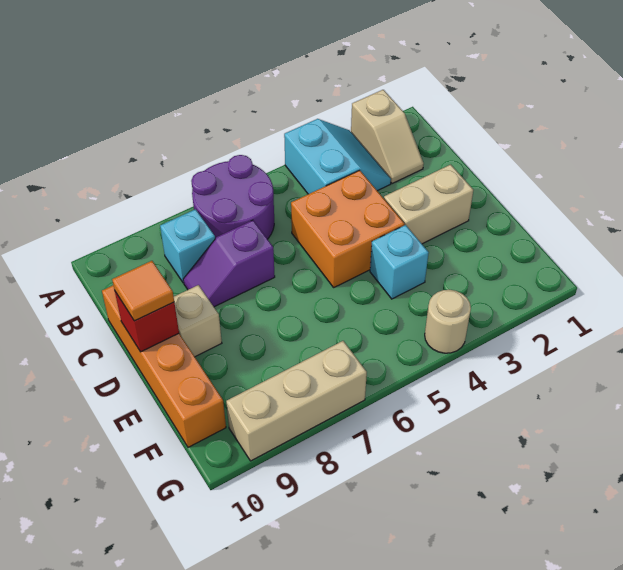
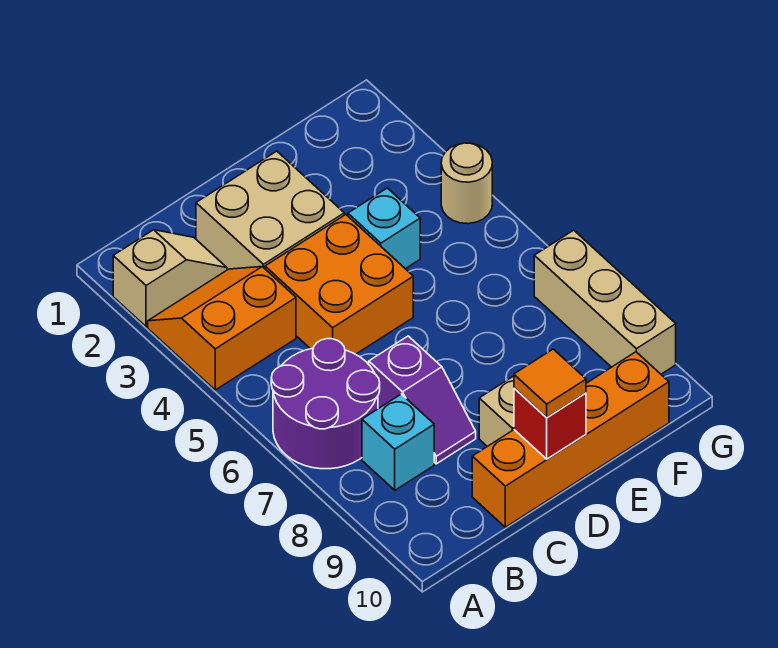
cyan 2x2 slope [284,119,391,194] -> orange 2x2 slope [148,267,296,390]
tan 1x2 brick [384,165,473,244] -> tan 2x2 brick [196,151,344,270]

